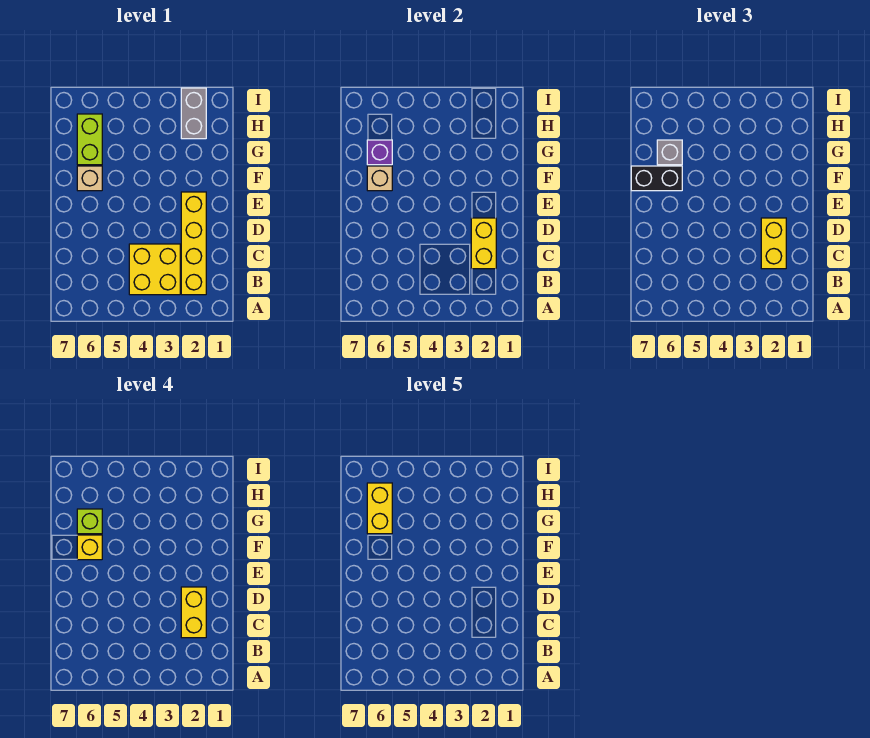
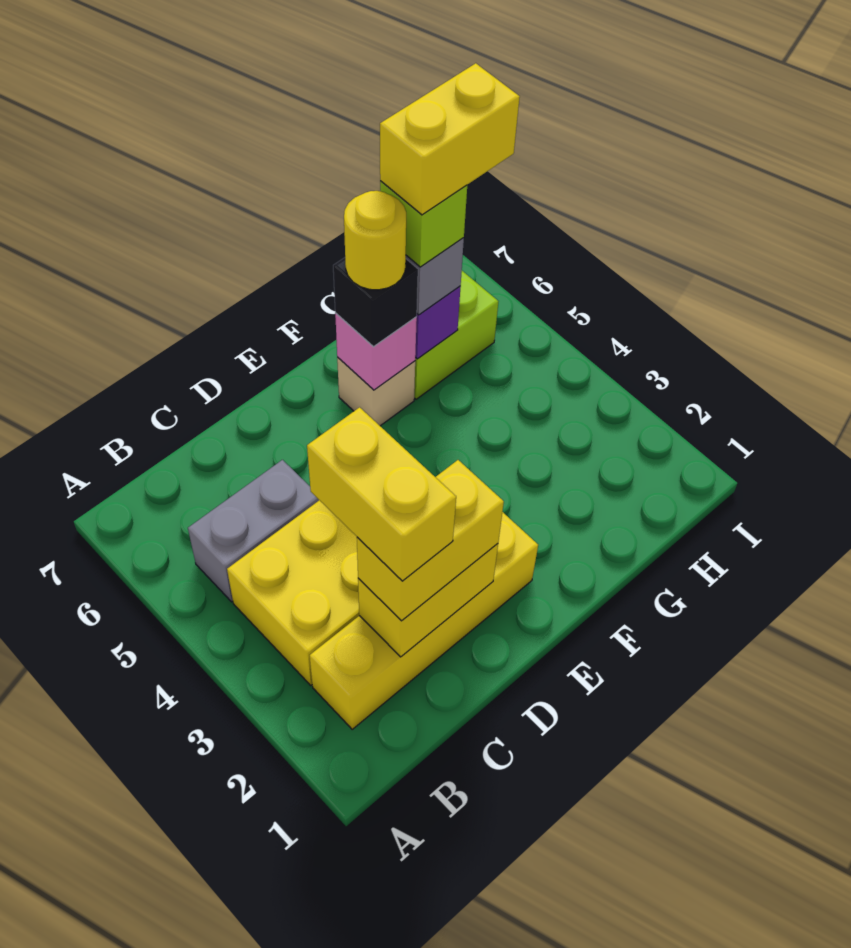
yellow 1x2 brick [181,587,206,638] -> yellow 1x2 brick turned to [307,407,456,581]
tan 1x1 brick [367,166,392,191] -> pink 1x1 brick [335,313,417,390]
black 1x2 brick [631,166,682,191] -> black 1x1 brick [333,258,418,347]
yellow 1x1 brick [77,535,102,560] -> yellow 1x1 round brick [344,191,406,290]
grey 1x2 brick [181,88,206,139] -> grey 1x2 brick moved to [188,460,319,602]

